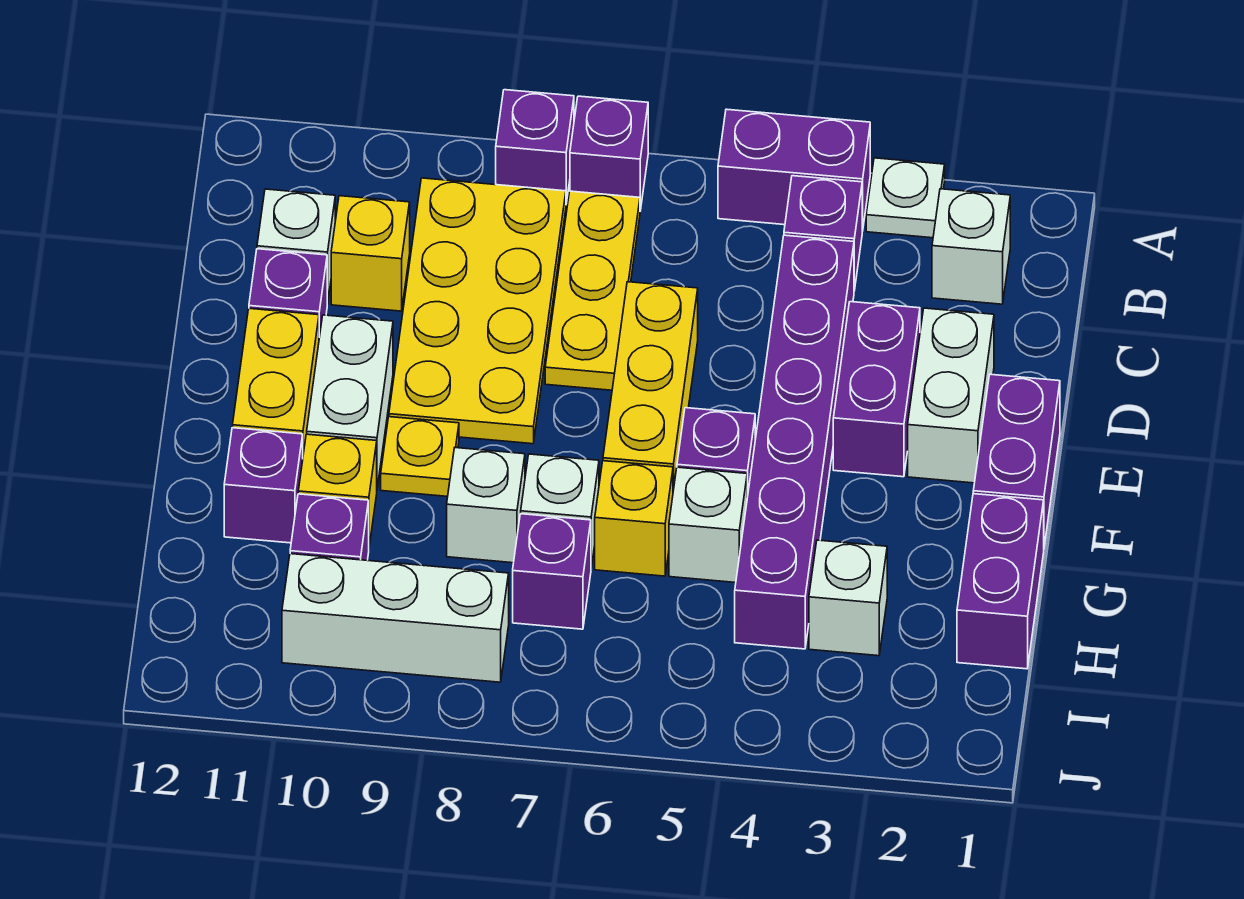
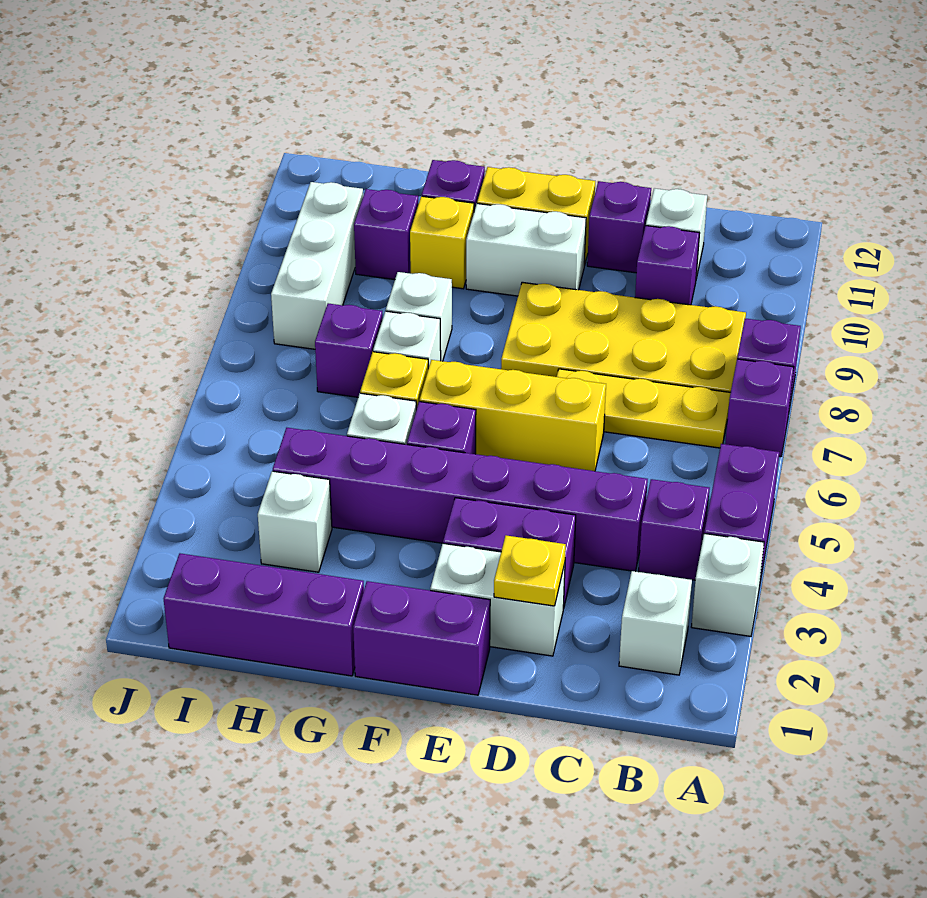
white 1x1 plate [866,158,945,238] -> white 1x1 brick [691,534,764,636]
yellow 1x1 brick [331,196,410,311] -> purple 1x1 brick [635,226,699,305]
yellow 1x1 plate [381,417,459,497] -> yellow 1x1 plate moved to [494,535,566,606]
purple 1x2 brick [957,494,1044,669] -> purple 1x3 brick [164,553,364,676]

